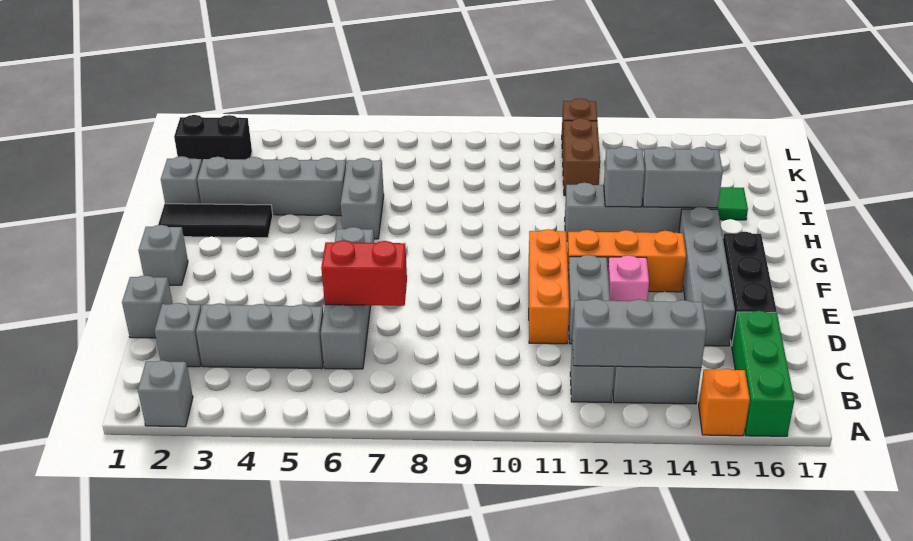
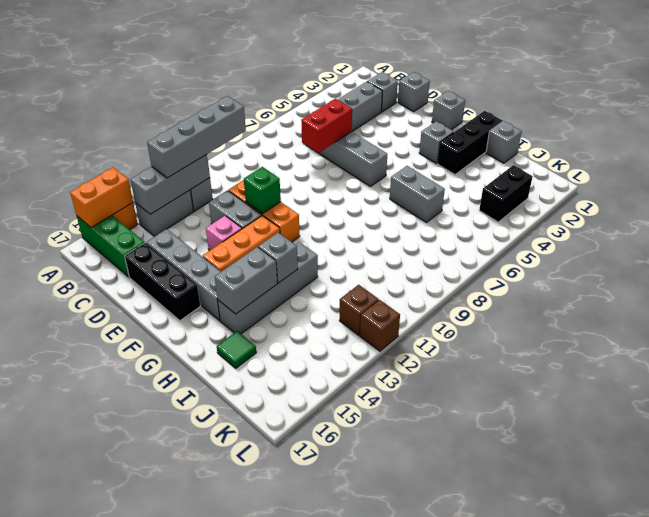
grey 1x1 brick [138,360,193,427] -> grey 1x1 brick moved to [419,121,454,164]
none -> orange 1x2 brick [70,168,133,228]
none -> green 1x1 brick [244,167,281,214]
black 1x3 tile [158,204,273,238] -> black 1x3 brick [438,111,502,175]
grey 1x4 brick [197,157,346,216] -> grey 1x4 brick moved to [147,96,246,178]
brown 1x2 brick [562,118,600,196] -> brown 1x1 brick [340,285,379,335]
black 1x2 brick [174,115,252,161] -> black 1x2 brick moved to [479,165,533,222]

